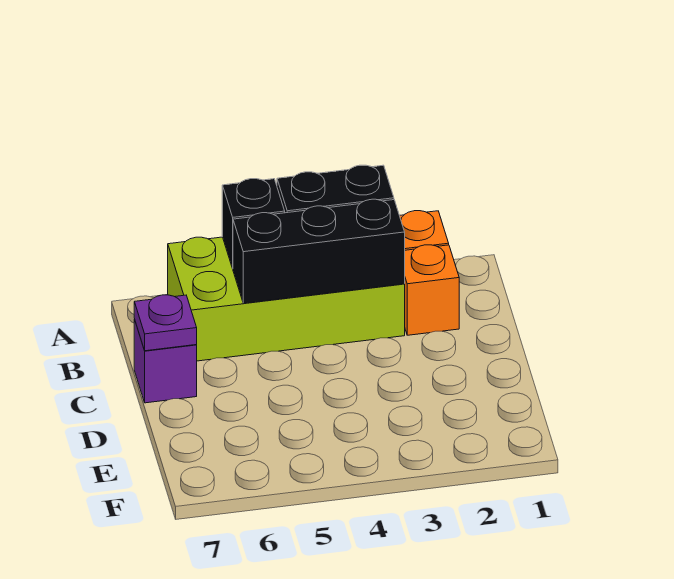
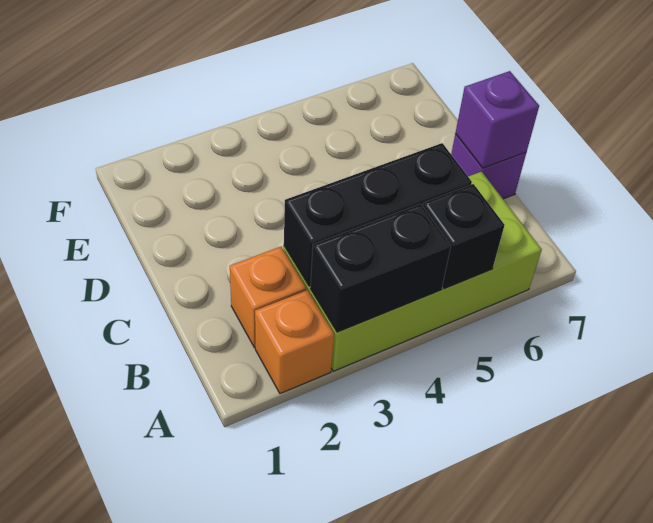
purple 1x1 plate [134,295,197,351] -> purple 1x1 brick [455,71,539,168]

